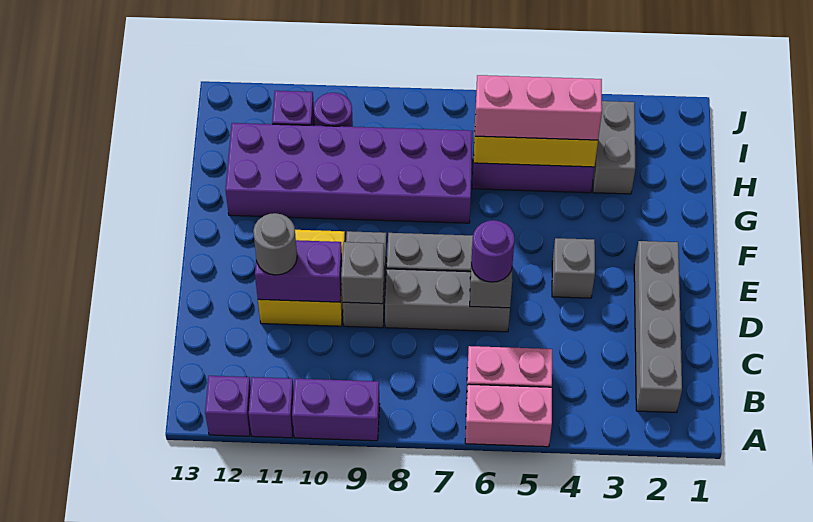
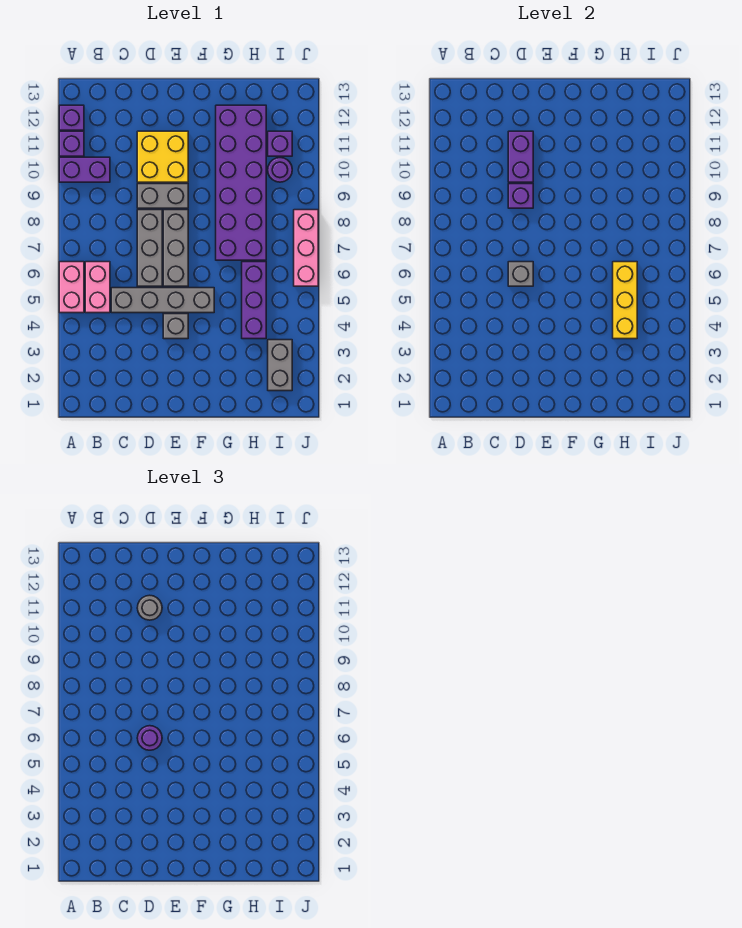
purple 1x2 brick [292,379,380,441] -> purple 1x2 brick turned to [59,157,110,182]
grey 1x4 brick [634,241,682,413] -> grey 1x4 brick moved to [111,288,214,313]
grey 1x1 brick [341,242,385,304] -> purple 1x1 brick [508,184,533,208]
grey 1x2 brick [593,101,636,194] -> grey 1x2 brick turned to [268,340,292,391]
pink 1x3 brick [475,75,602,140] -> pink 1x3 brick moved to [294,210,318,286]

